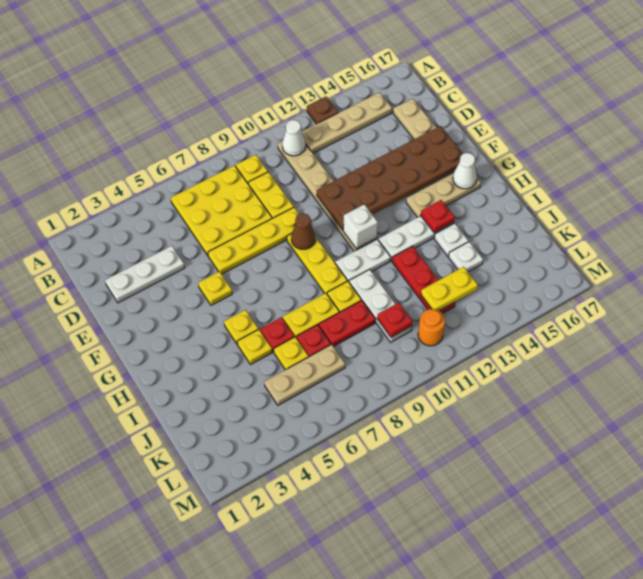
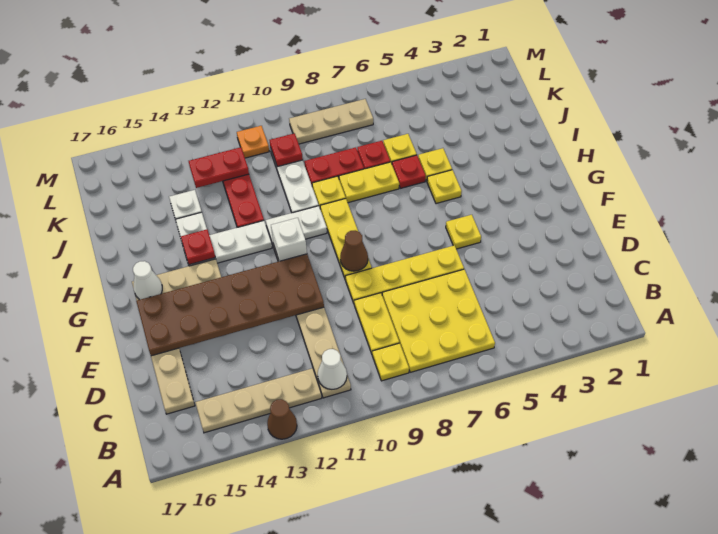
brown 1x1 plate [307,97,338,124] -> brown 1x1 cone [267,399,297,439]
white 1x3 plate [105,246,185,303] -> none
tan 1x3 plate [264,344,345,405] -> tan 1x3 plate moved to [289,99,373,144]
yellow 1x2 plate [421,267,478,311] -> red 1x2 plate [189,147,249,188]
orange 1x1 round brick [418,309,445,346] -> orange 1x1 plate [237,126,269,158]

